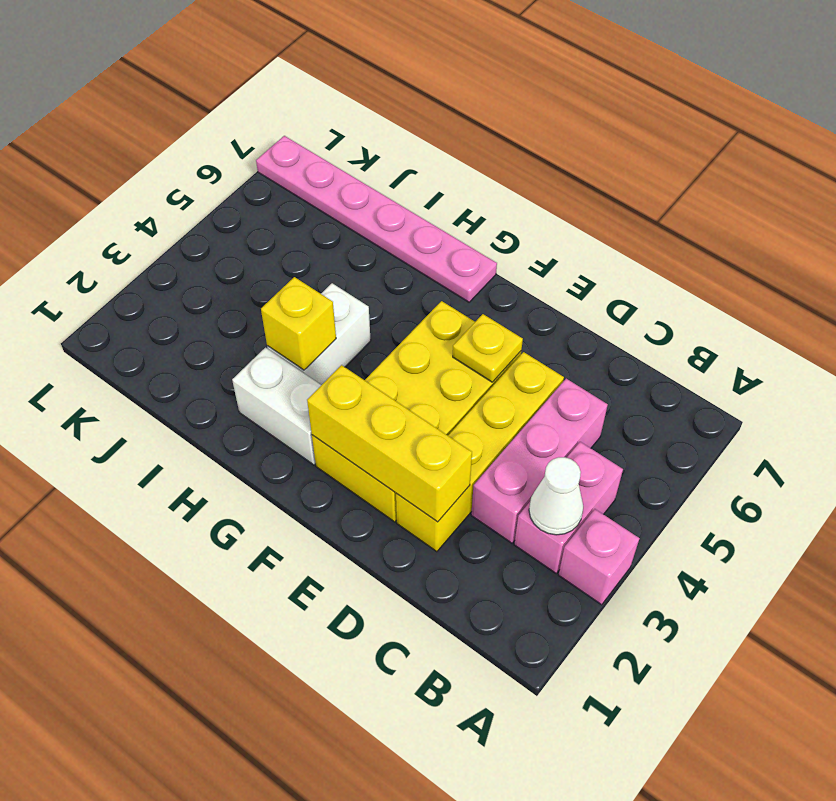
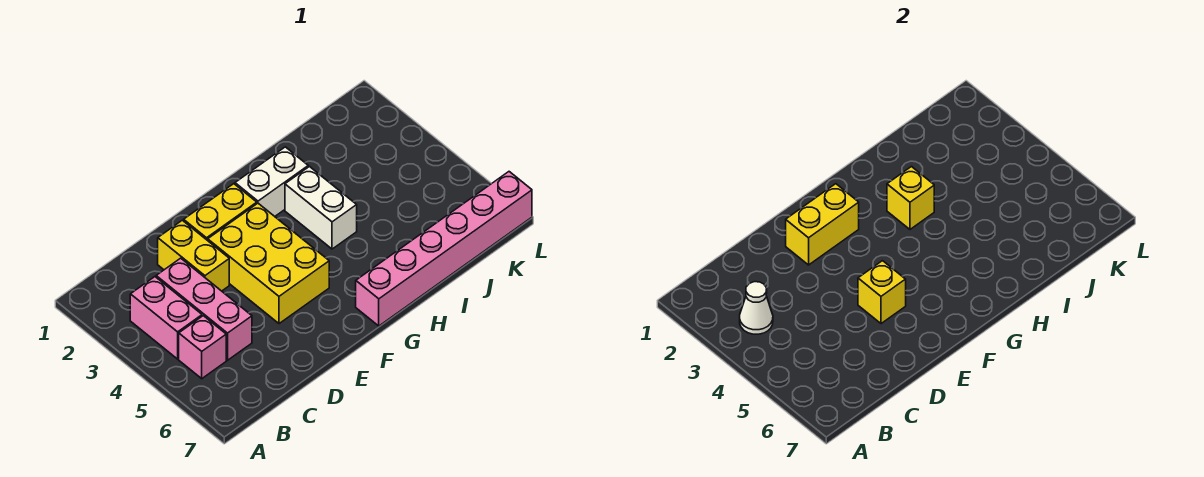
pink 1x1 brick [559,509,639,605] -> pink 1x1 brick moved to [179,316,226,379]
yellow 1x4 brick [396,352,564,552] -> yellow 1x2 brick [158,220,229,291]
yellow 1x3 brick [307,365,472,522] -> yellow 1x2 brick [786,184,859,265]
yellow 1x1 plate [453,314,523,382] -> yellow 1x1 brick [858,261,906,324]
pink 1x6 plate [256,136,497,302] -> pink 1x6 brick [356,172,532,326]

